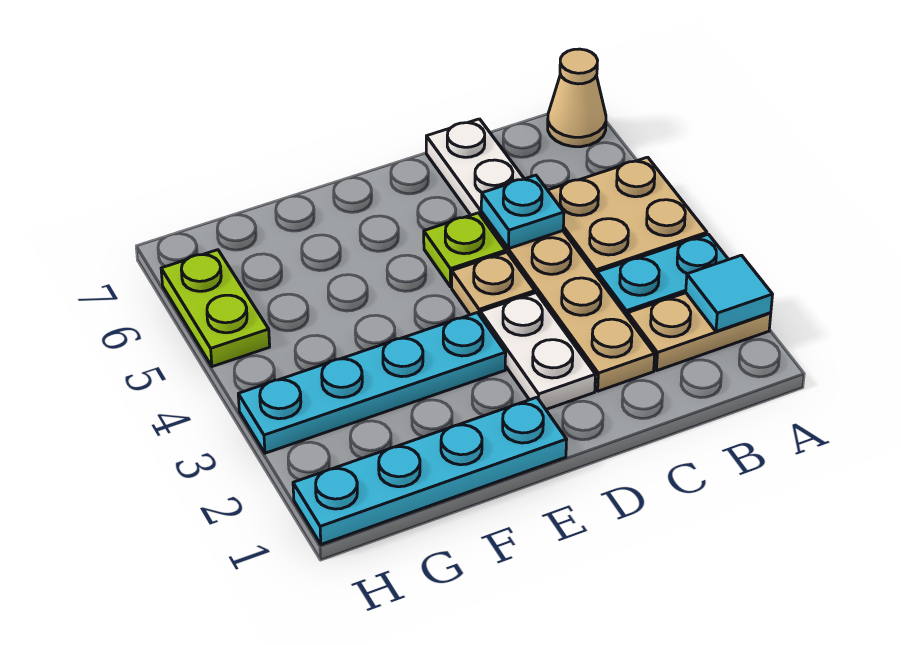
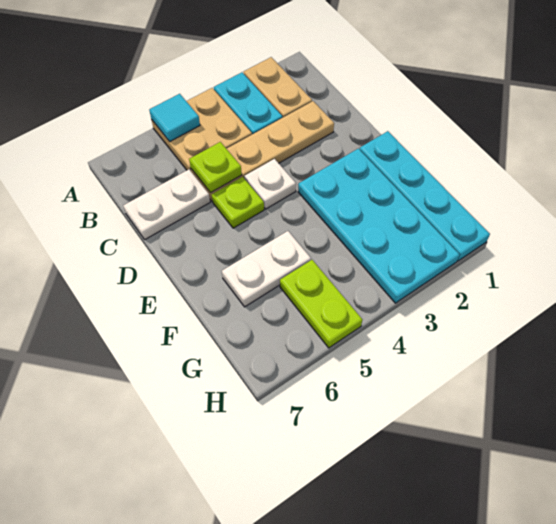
cyan 1x1 tile [686,255,773,332] -> cyan 1x1 tile moved to [149,94,200,142]
tan 1x1 cone [548,49,606,147] -> none
cyan 1x1 plate [481,175,564,248] -> lime 1x1 plate [189,142,242,193]
white 1x2 plate [480,293,596,409] -> white 1x2 plate moved to [222,231,311,307]
tan 1x1 plate [452,252,535,315] -> white 1x1 plate [244,159,296,209]
cyan 1x4 plate [238,313,506,453] -> cyan 2x4 plate [298,148,460,303]
lime 1x2 plate [161,250,270,367] -> lime 1x2 plate turned to [280,260,363,348]

